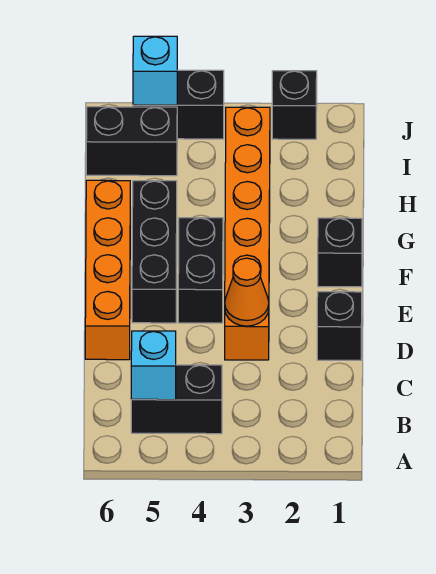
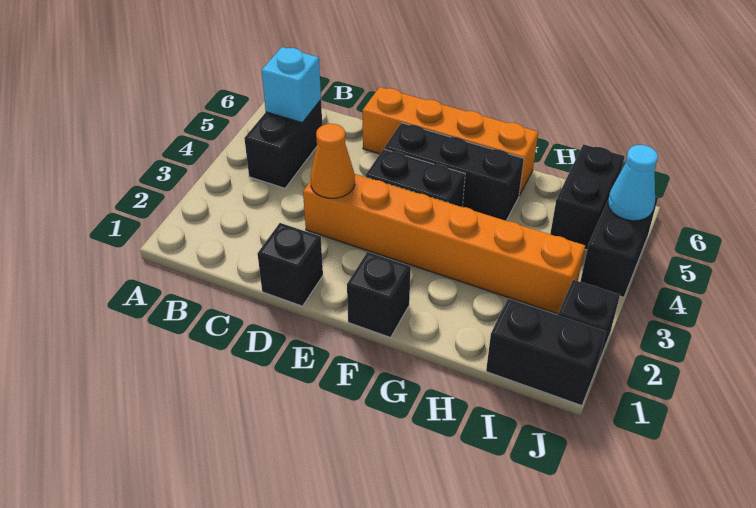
none -> black 1x2 brick [486,299,606,406]
cyan 1x1 brick [133,36,177,105] -> cyan 1x1 cone [608,145,658,221]

